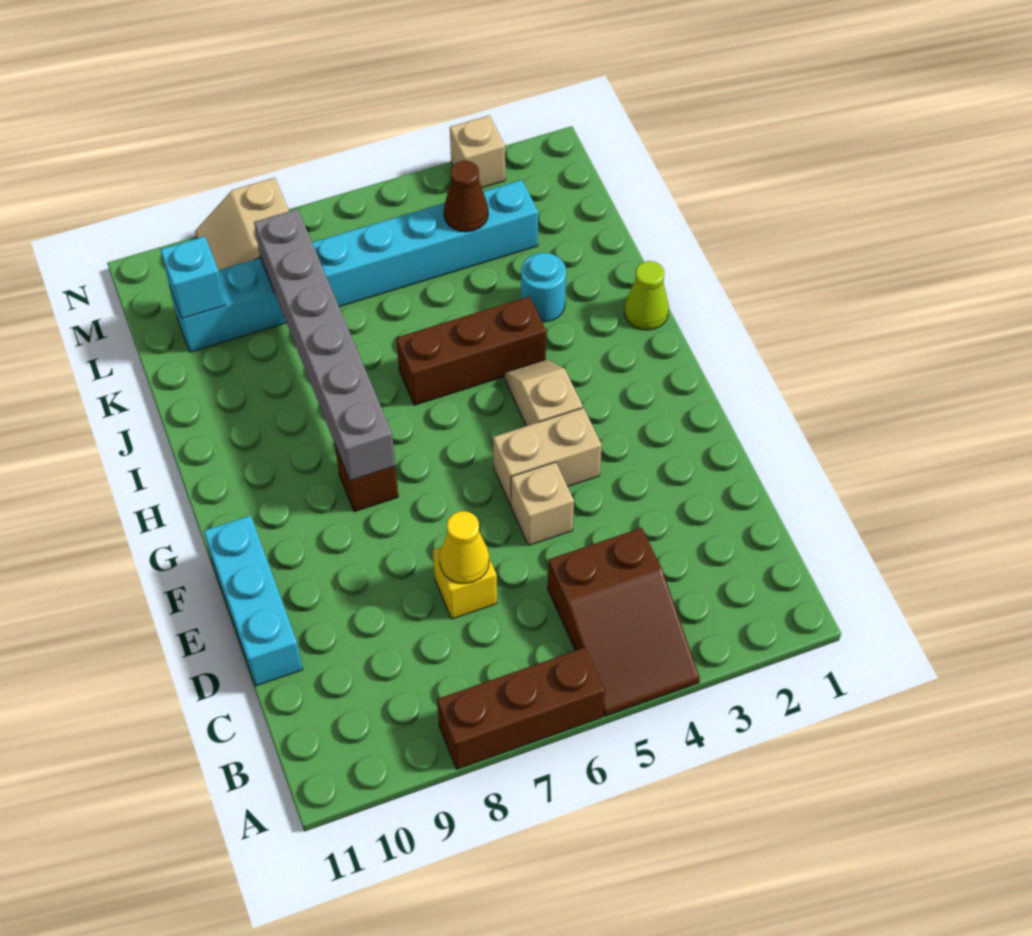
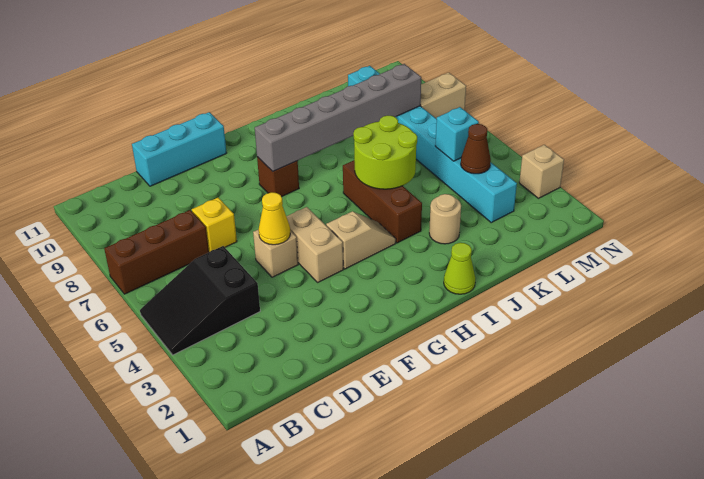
brown 2x3 slope [548,528,700,716] -> black 2x3 slope [140,246,260,355]
brown 1x3 brick [437,648,605,769] -> brown 1x3 brick turned to [104,210,209,294]
yellow 1x1 cone [439,511,489,584] -> yellow 1x1 cone moved to [259,192,290,245]
none -> lime 2x2 round brick [353,116,417,189]
cyan 1x1 round brick [521,253,566,322] -> tan 1x1 round brick [429,194,461,244]
cyan 1x1 brick [161,236,225,319] -> cyan 1x1 brick moved to [435,107,479,161]

